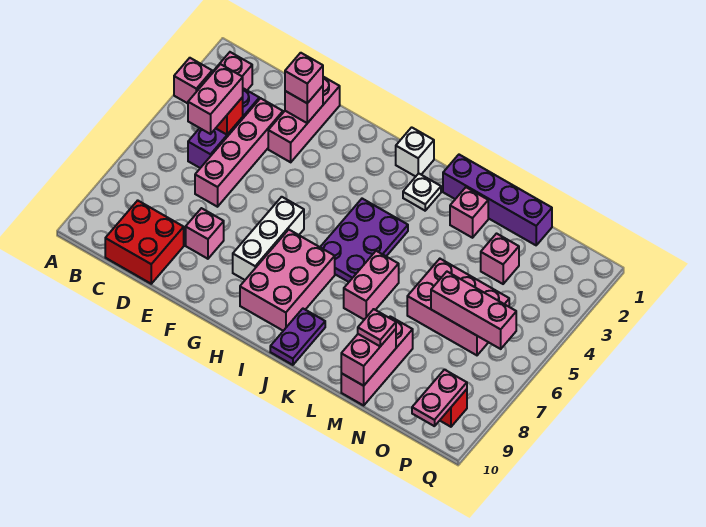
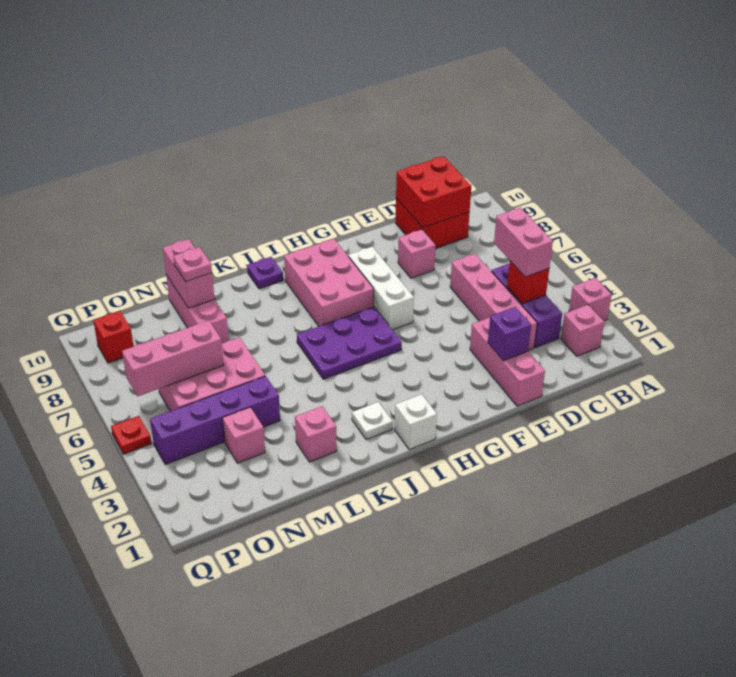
none -> red 2x2 brick [396,156,471,228]
pink 1x1 brick [285,86,323,123] -> purple 1x1 brick [488,307,531,361]
pink 1x1 brick [285,53,323,103] -> none
purple 2x3 plate [320,199,408,282] -> purple 2x3 plate turned to [297,307,402,379]
purple 1x2 plate [270,309,325,365] -> purple 1x1 plate [247,257,283,289]
purple 1x4 brick [443,155,552,245] -> purple 1x4 brick moved to [150,376,280,464]
pink 1x2 brick [344,251,399,320] -> none
pink 1x2 plate [412,370,467,426] -> none
none -> red 1x1 plate [111,416,152,454]

